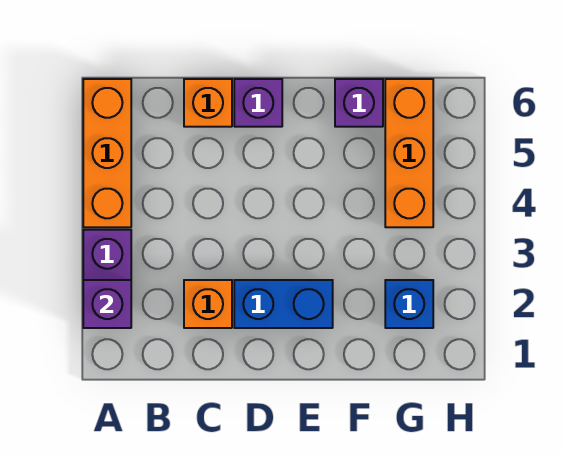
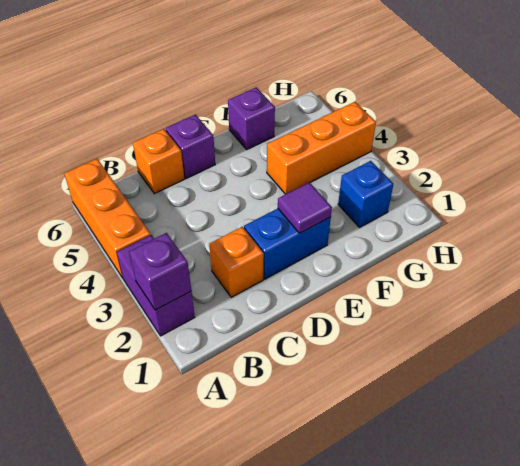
none -> purple 1x1 tile [278,182,332,234]
orange 1x3 brick [385,79,433,227] -> orange 1x3 brick turned to [267,102,376,194]

